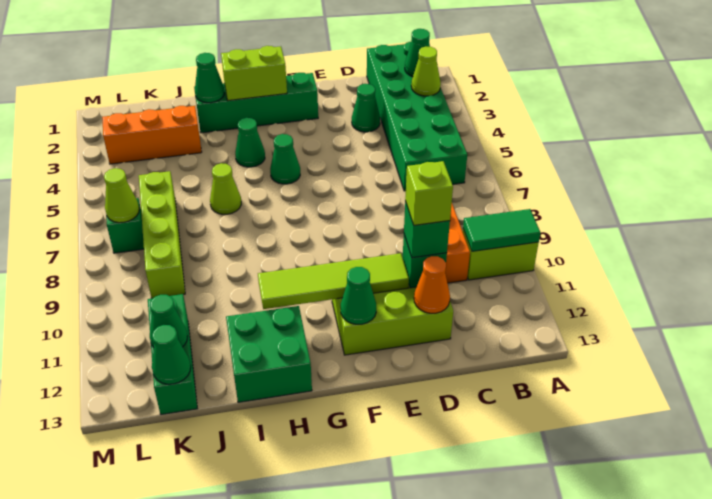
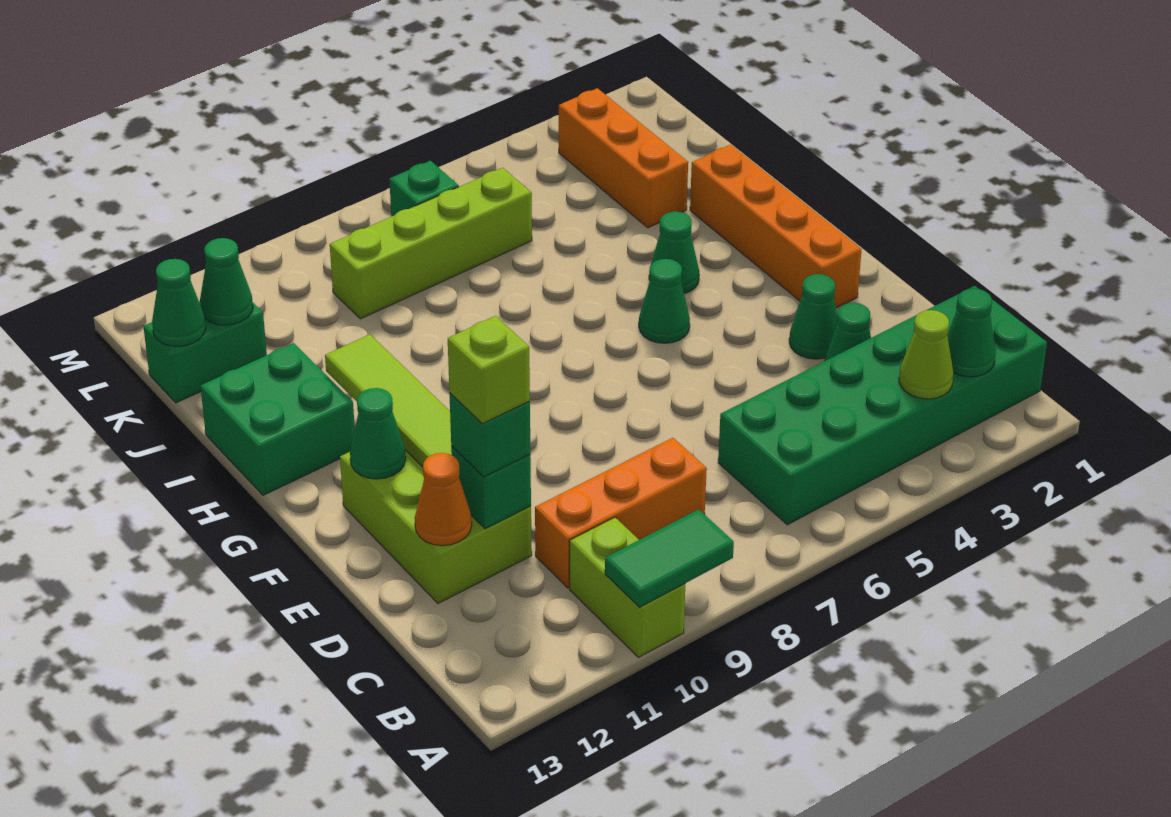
green 1x2 tile [463,209,540,251] -> green 1x2 tile turned to [605,509,734,607]
green 1x4 brick [194,73,318,133] -> orange 1x4 brick [690,145,862,308]
lime 1x2 brick [221,46,287,101] -> none
green 1x1 cone [195,53,224,103] -> green 1x1 cone moved to [789,274,837,359]
lime 1x1 cone [210,163,241,214] -> none
green 1x3 brick [148,294,197,415] -> green 1x2 brick [143,301,267,403]
lime 1x1 cone [104,168,139,223] -> none

